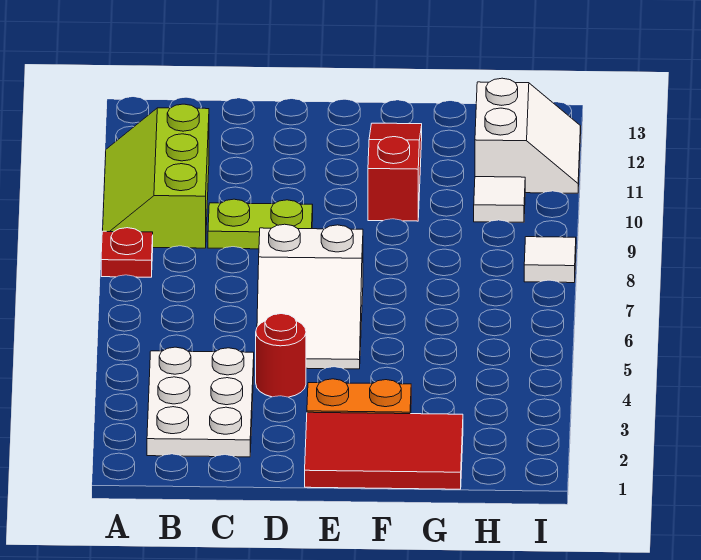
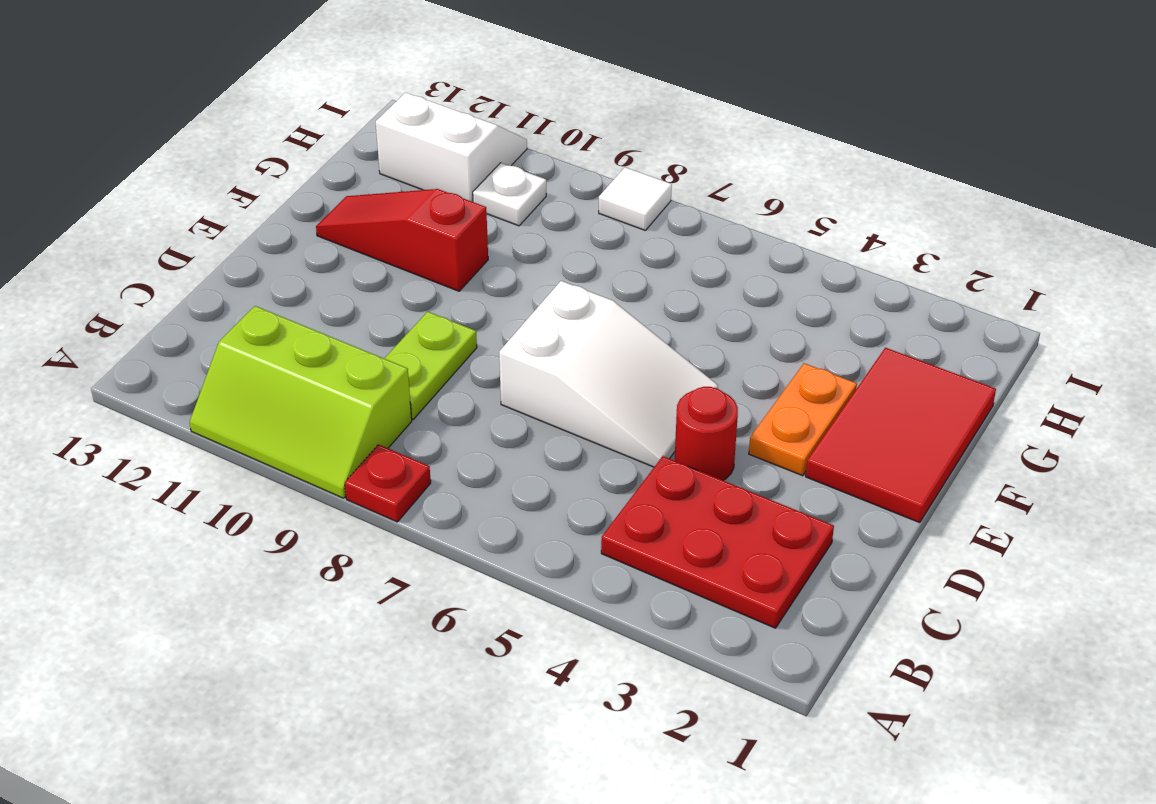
white 2x3 plate [147,347,254,457] -> red 2x3 plate [601,456,834,628]
white 1x1 tile [474,177,525,222] -> white 1x1 plate [473,163,546,226]

